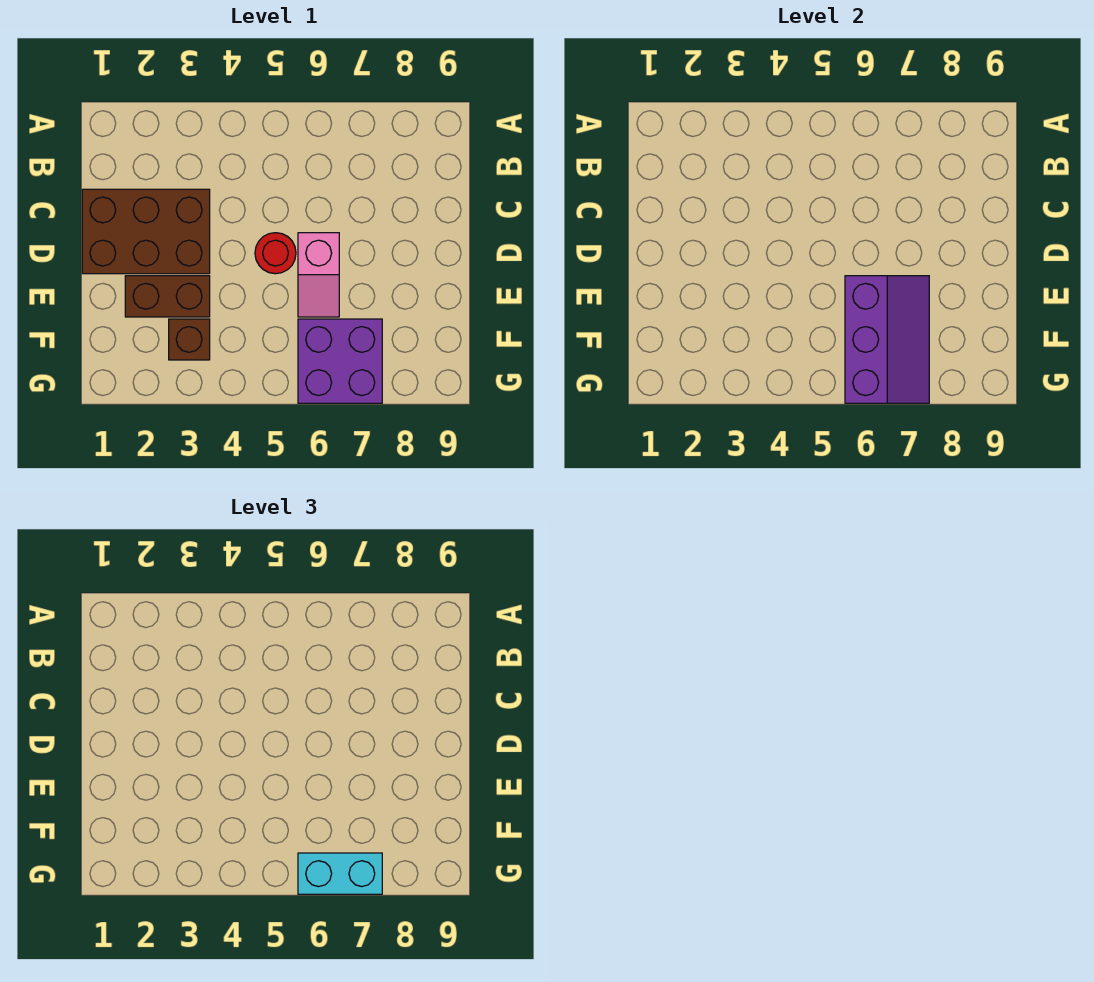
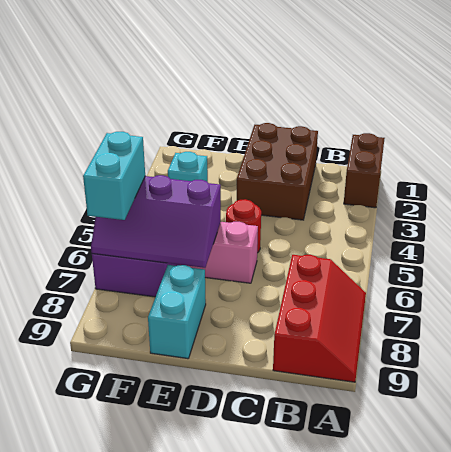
none -> red 2x3 slope [273,255,366,382]
brown 1x2 brick [125,276,210,317] -> brown 1x2 brick moved to [344,133,385,208]
none -> cyan 1x2 brick [148,265,206,359]
brown 1x1 brick [169,319,210,360] -> cyan 1x1 brick [168,152,208,182]

